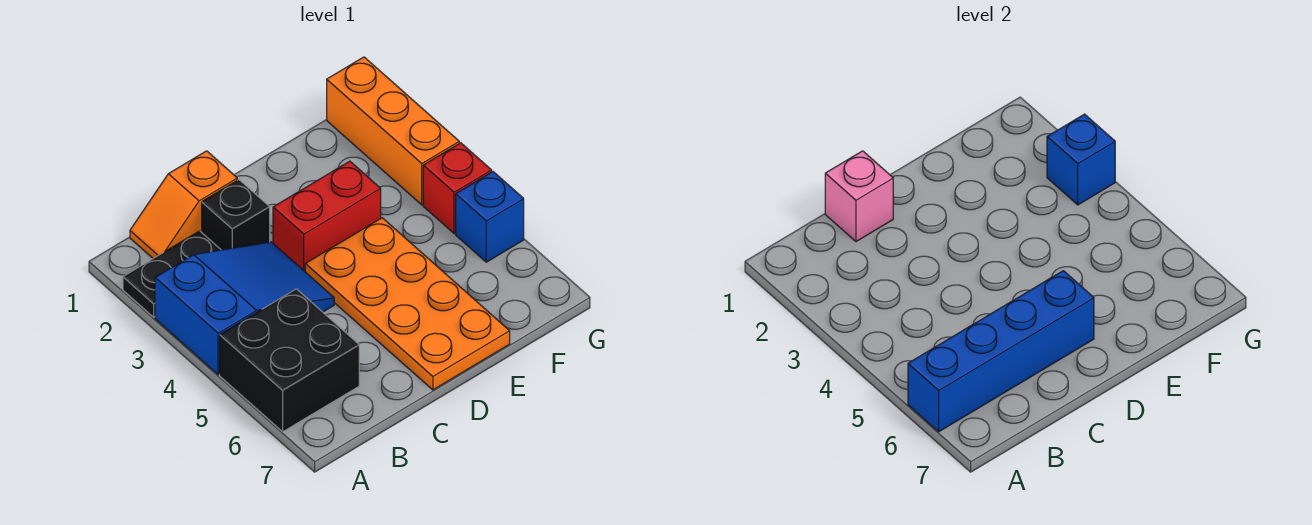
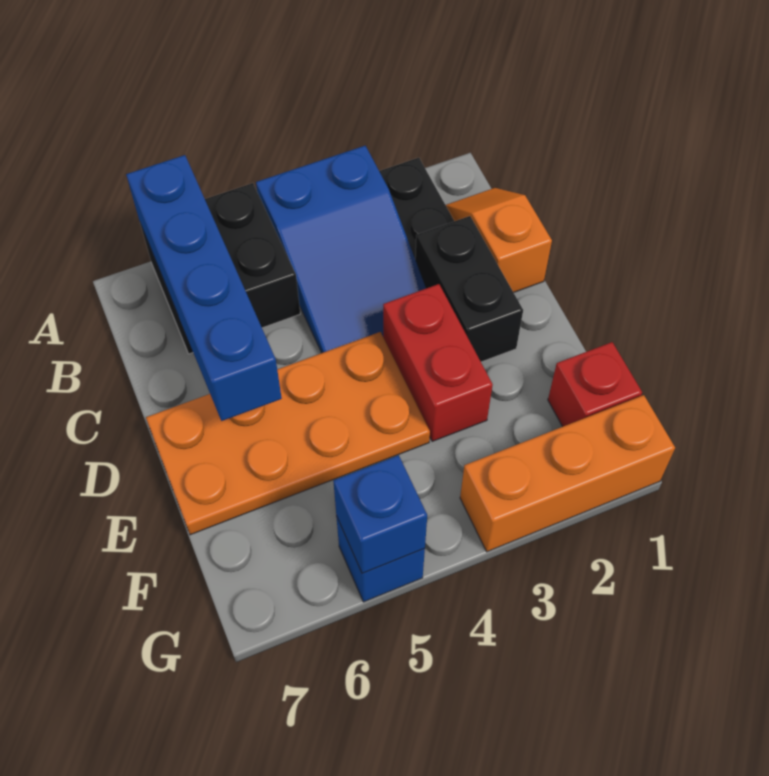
pink 1x1 brick [825,151,893,242] -> none
black 1x1 brick [202,180,270,250] -> black 1x2 brick [415,216,523,362]
blue 1x1 brick [1047,114,1115,205] -> blue 1x1 brick moved to [333,455,427,573]
red 1x1 brick [423,143,492,234] -> red 1x1 brick moved to [548,342,642,427]

